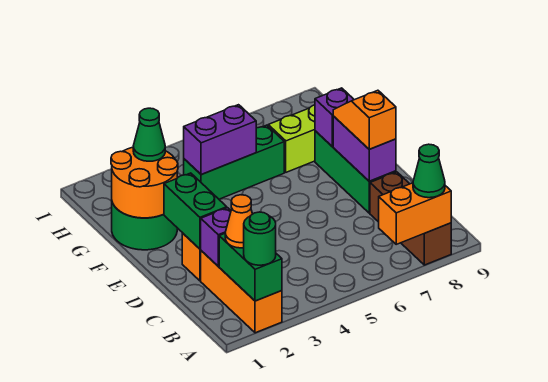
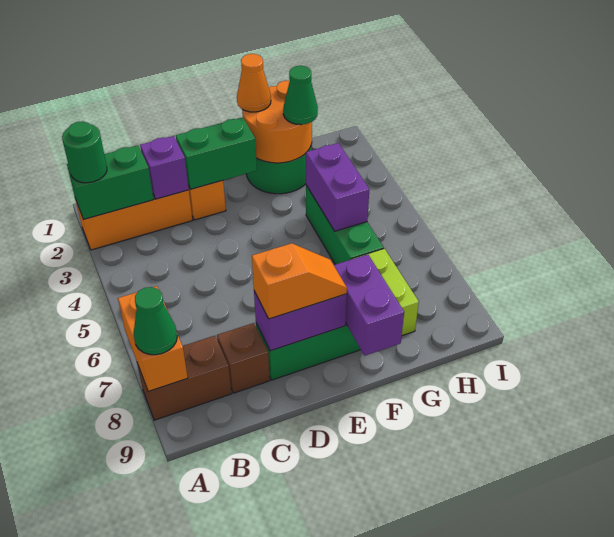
orange 1x1 cone [225,195,252,248] -> orange 1x1 cone moved to [237,54,271,112]
purple 1x1 brick [315,88,354,147] -> purple 1x2 brick [334,254,404,356]

